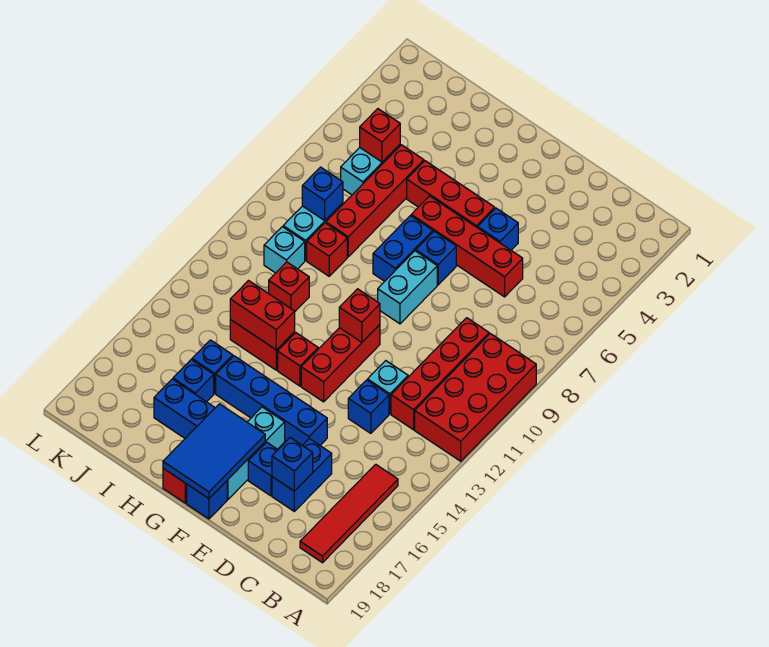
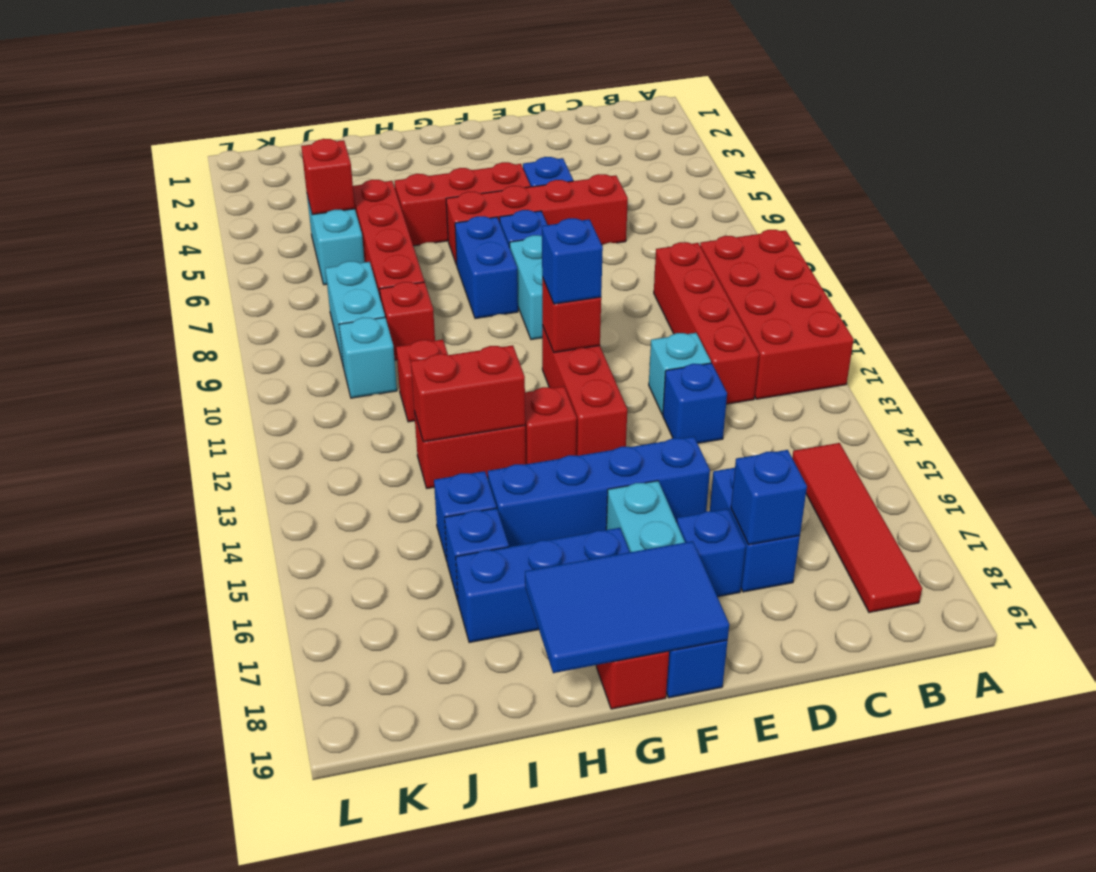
blue 2x3 tile [163,404,265,498] -> blue 2x3 tile turned to [525,541,729,673]
blue 1x1 brick [302,167,343,220] -> blue 1x1 brick moved to [542,218,603,304]

